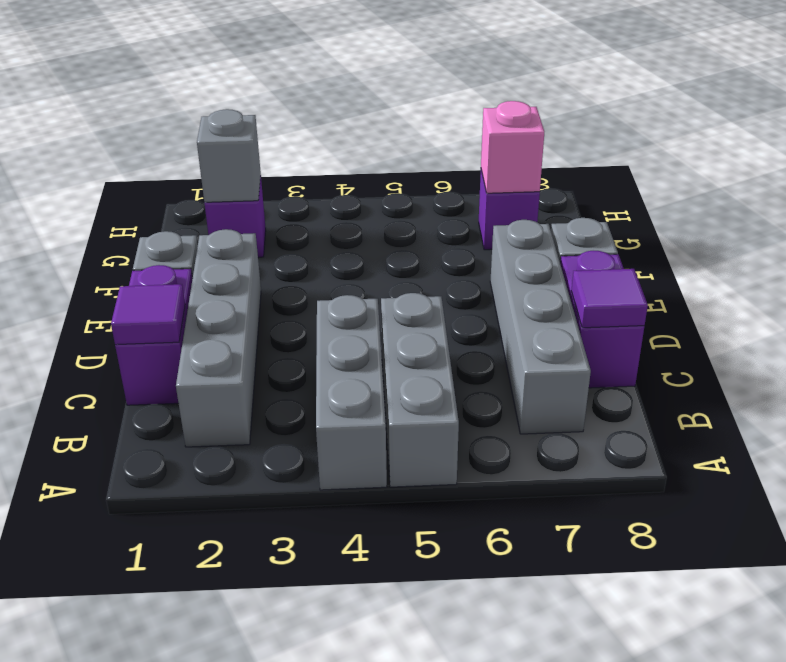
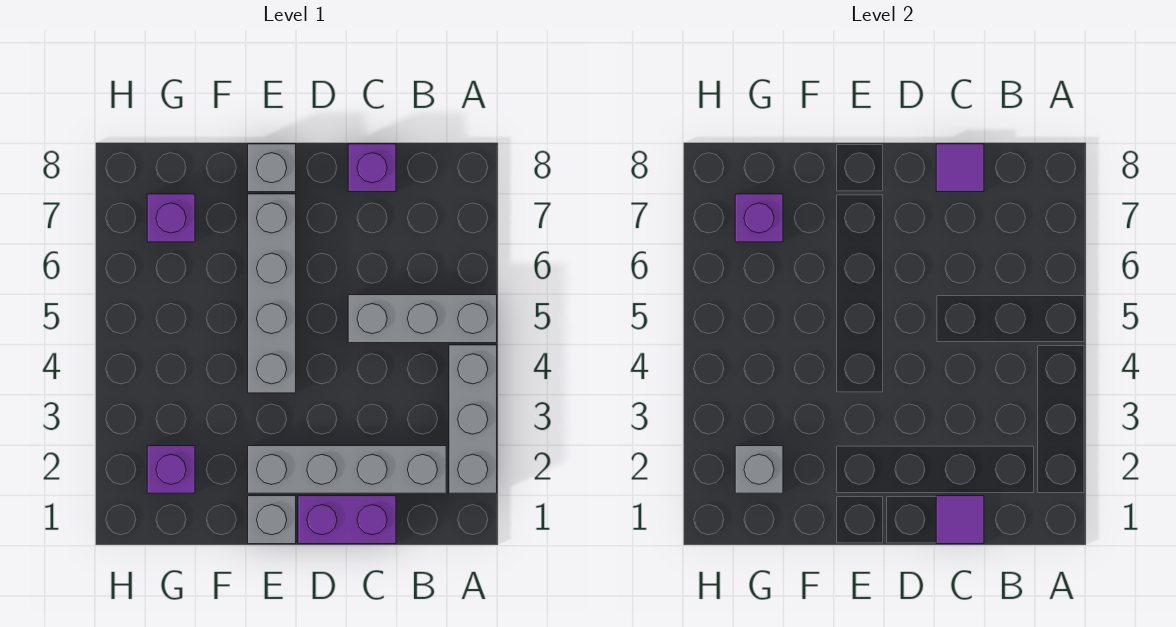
grey 1x3 brick [316,295,387,490] -> grey 1x3 brick turned to [449,345,497,493]
grey 1x4 brick [490,220,591,434] -> grey 1x4 brick turned to [248,194,296,393]
purple 1x2 brick [560,251,644,388] -> purple 1x1 brick [348,144,396,192]
pink 1x1 brick [481,101,544,193] -> purple 1x1 brick [735,194,783,242]

